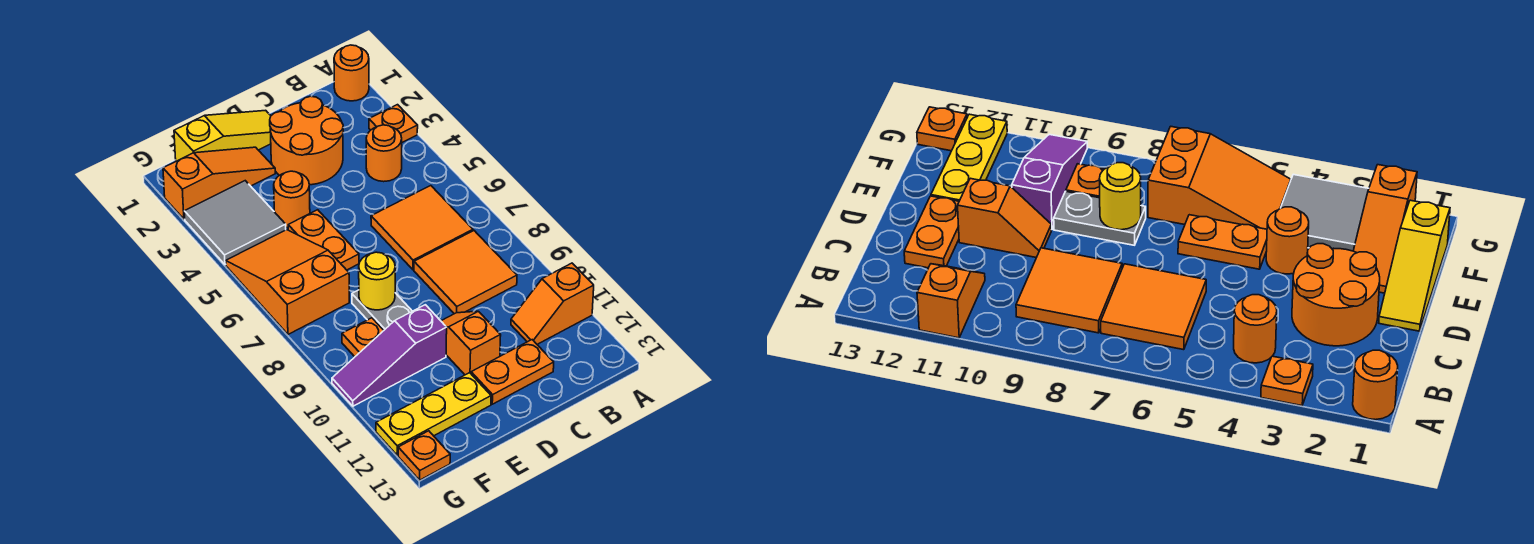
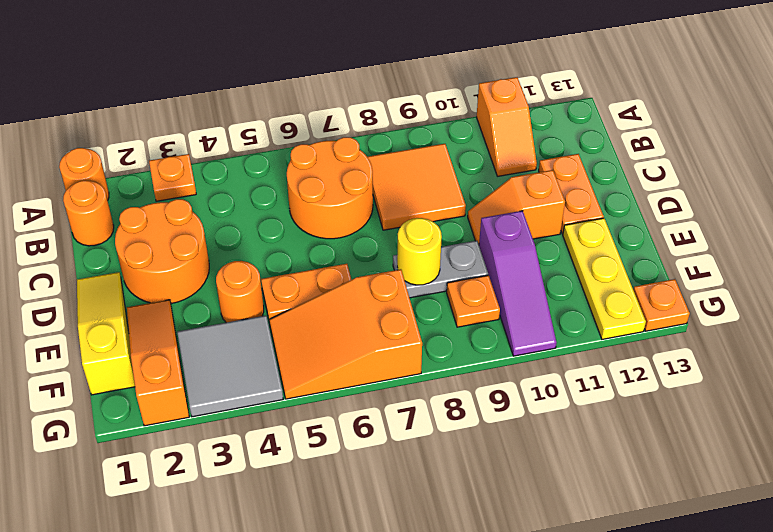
orange 1x1 round brick [366,125,402,182] -> orange 1x1 round brick moved to [63,181,114,246]
orange 2x2 tile [371,186,473,270] -> orange 2x2 round brick [287,137,373,239]

